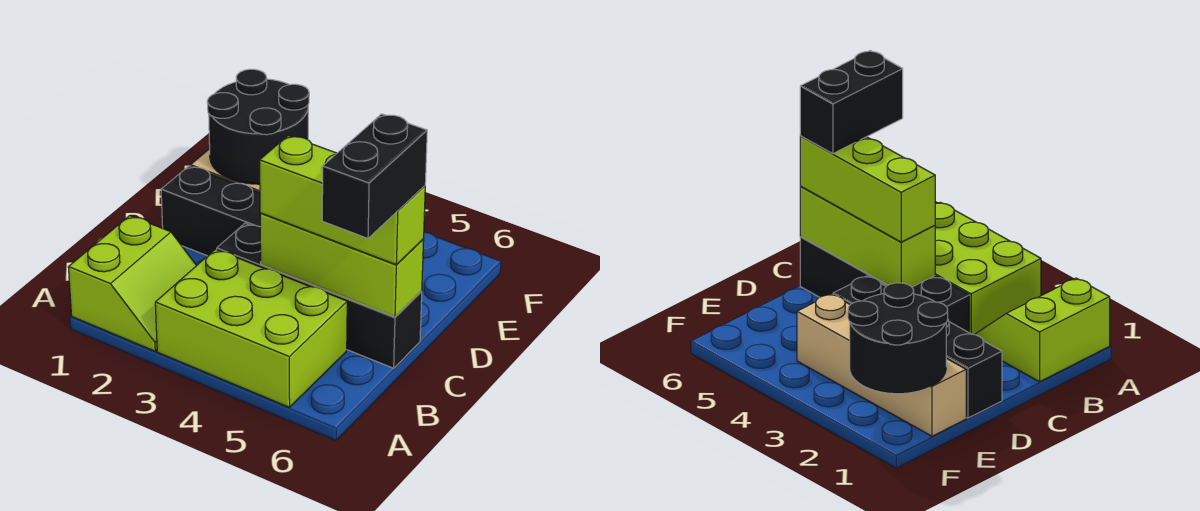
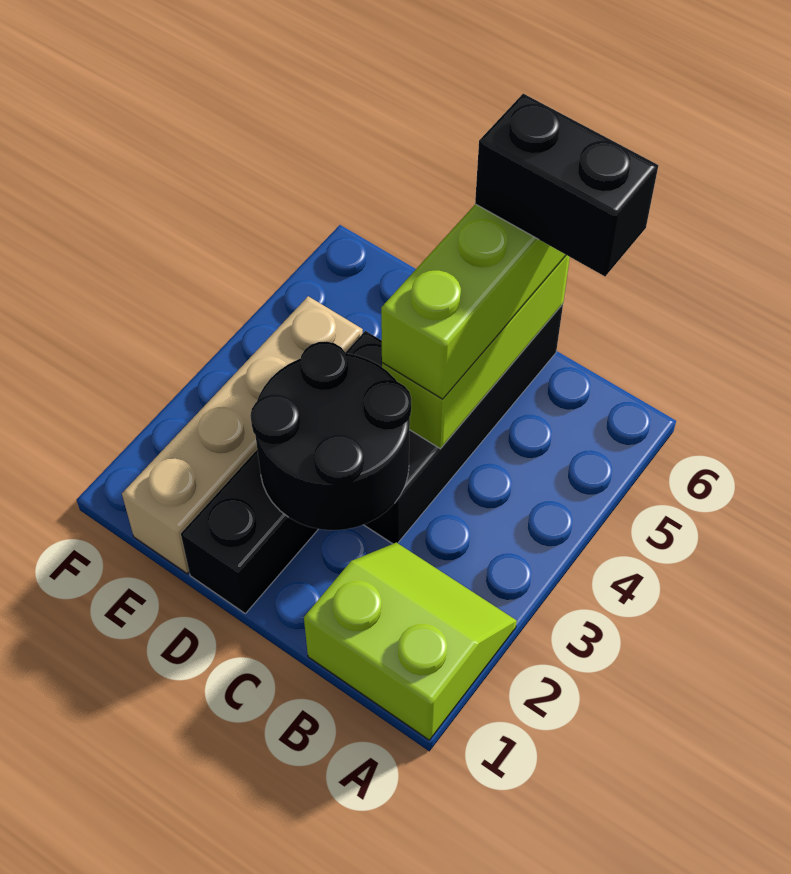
lime 2x3 brick [155,249,347,407] -> none
black 2x2 round brick [207,69,309,184] -> black 2x2 round brick moved to [250,341,411,530]

